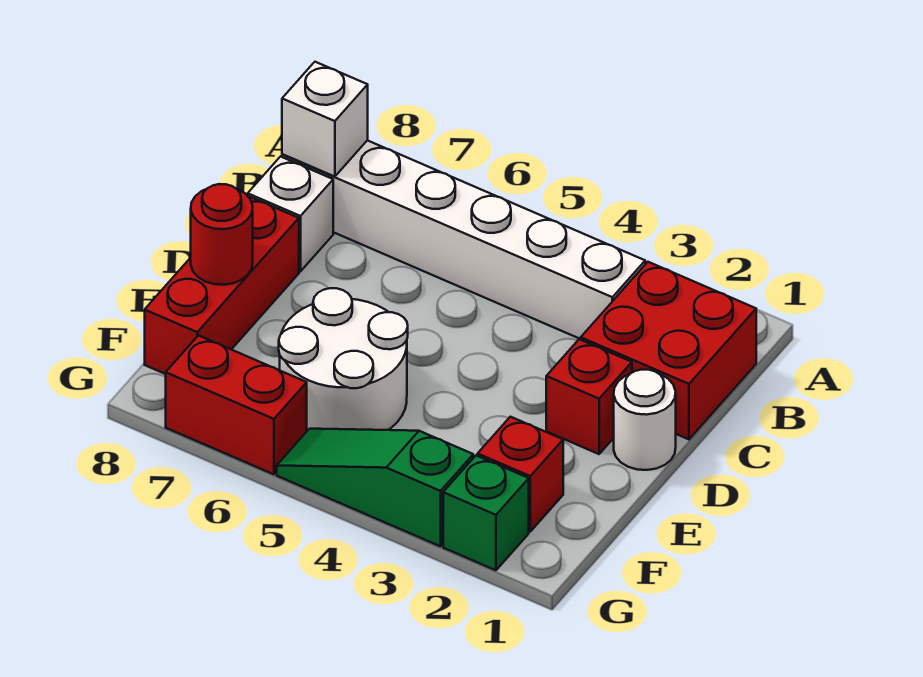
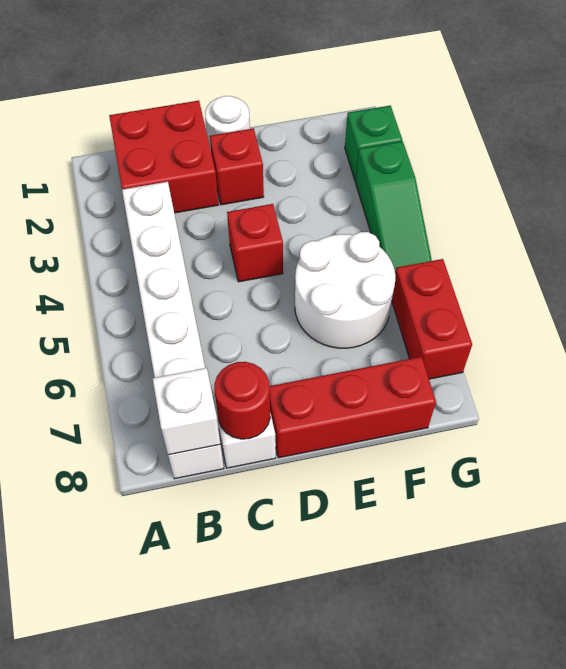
red 1x1 round brick [191,184,253,285] -> red 1x1 round brick moved to [214,362,270,439]
red 1x1 brick [478,417,563,531] -> red 1x1 brick moved to [227,204,283,282]

